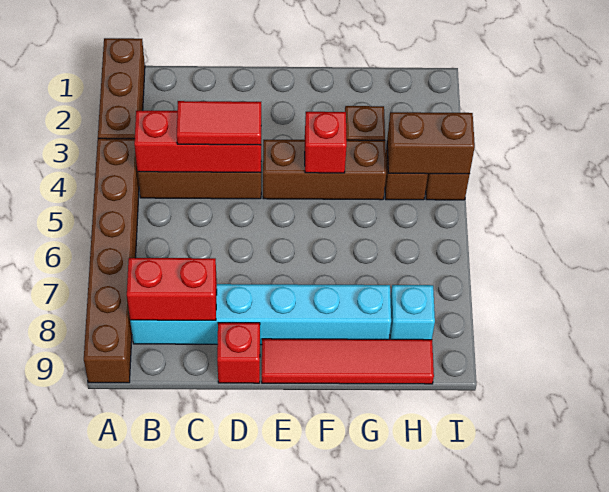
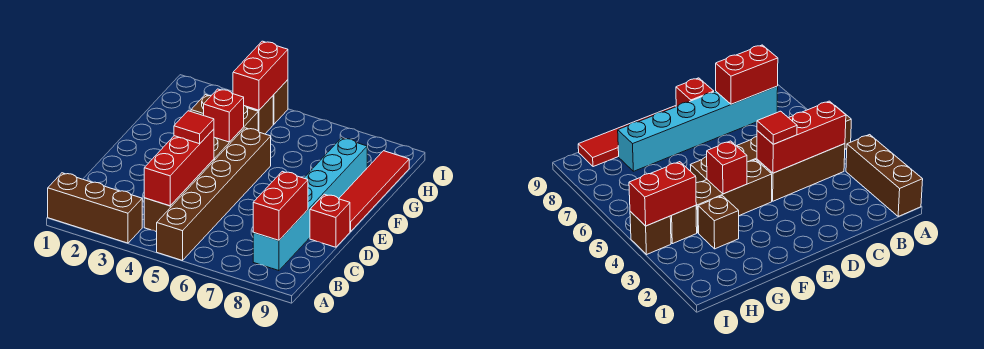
brown 1x6 brick [84,138,139,383] -> brown 1x6 brick turned to [157,128,271,260]
red 1x2 tile [177,101,261,145] -> red 1x1 tile [174,111,214,144]
brown 1x2 brick [387,112,475,174] -> red 1x2 brick [233,41,288,110]
cyan 1x1 brick [390,285,435,340] -> none

